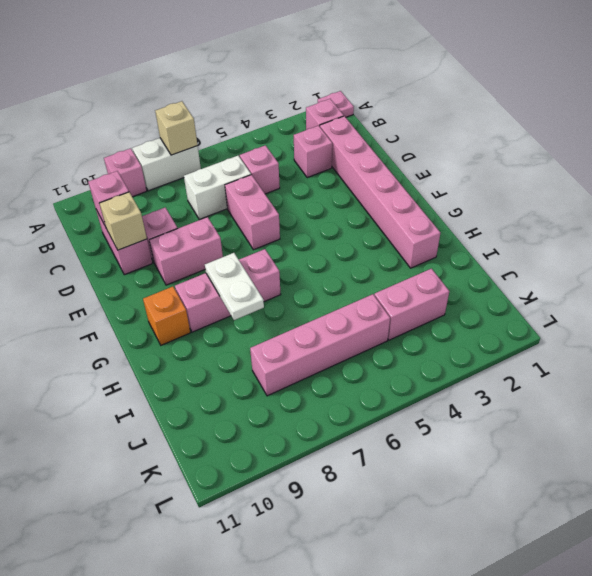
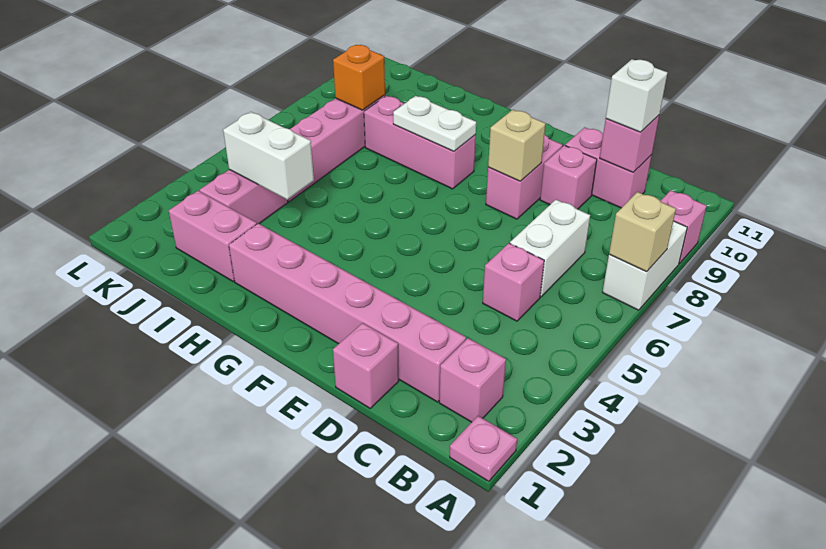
pink 1x1 brick [294,126,332,178] -> pink 1x1 brick moved to [333,323,399,408]
none -> white 1x1 brick [606,59,667,132]
pink 1x2 brick [225,175,280,250] -> pink 1x2 brick moved to [169,191,257,281]
tan 1x1 brick [99,192,147,250] -> tan 1x1 brick moved to [488,110,546,181]
pink 1x3 brick [175,249,281,332] -> pink 1x3 brick turned to [364,96,476,189]
orange 1x1 brick [143,287,190,345] -> orange 1x1 brick moved to [333,45,385,110]
none -> white 1x2 brick [223,112,314,200]

